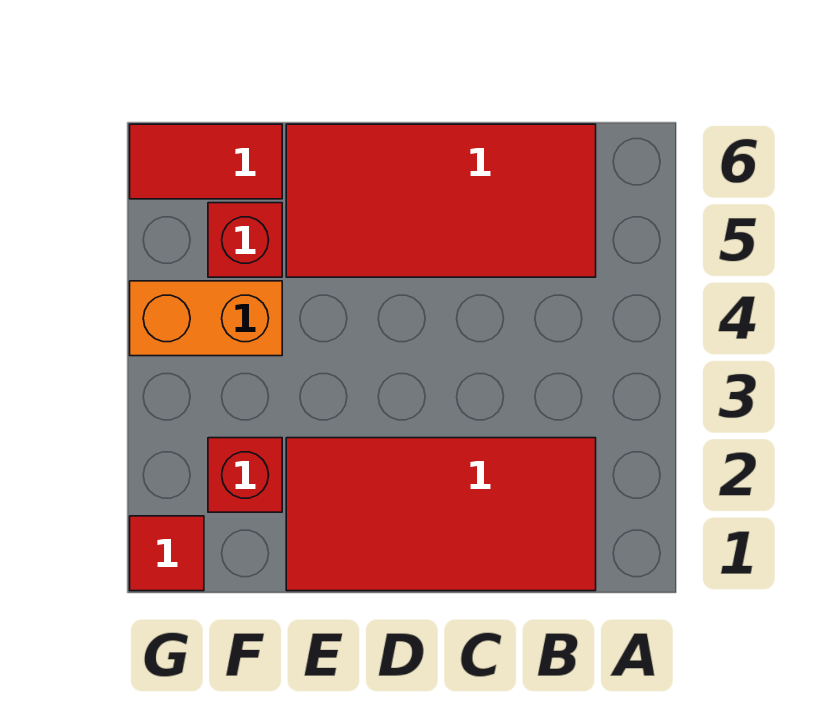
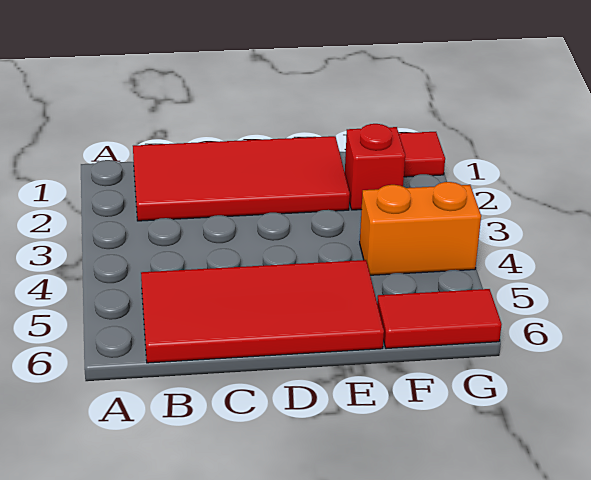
red 1x1 brick [208,203,282,277] -> none

